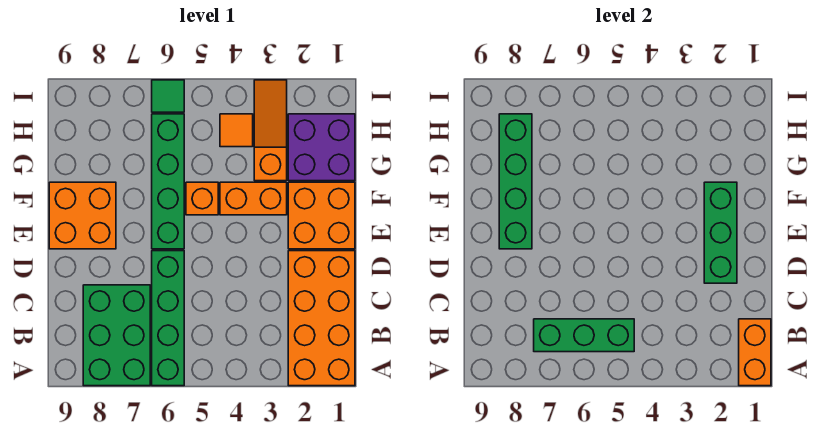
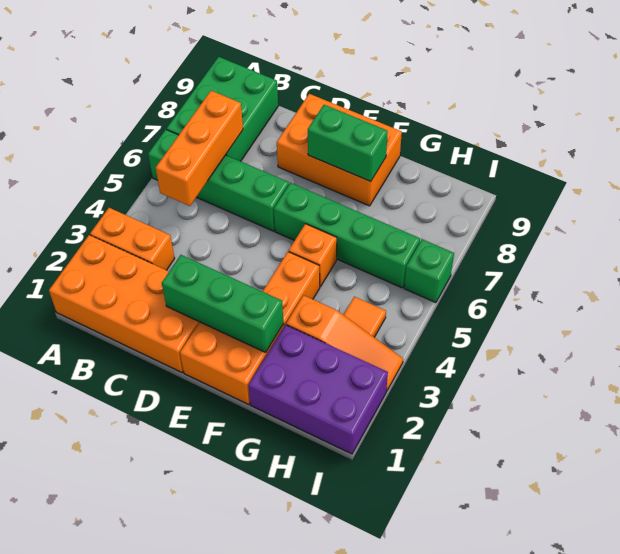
orange 1x2 brick [739,319,771,386] -> orange 1x2 brick moved to [90,208,175,270]
green 2x3 brick [83,285,150,386] -> green 2x3 brick turned to [167,57,278,161]
green 1x3 brick [534,319,634,352] -> orange 1x3 brick [156,91,243,206]
orange 2x2 brick [49,182,116,249] -> orange 2x3 brick [277,94,402,206]
green 1x4 brick [499,114,532,249] -> green 1x2 brick [308,105,388,182]
purple 2x2 brick [288,114,355,181] -> purple 2x3 brick [248,325,388,454]
green 1x1 tile [152,80,184,112] -> green 1x1 brick [404,239,454,303]

